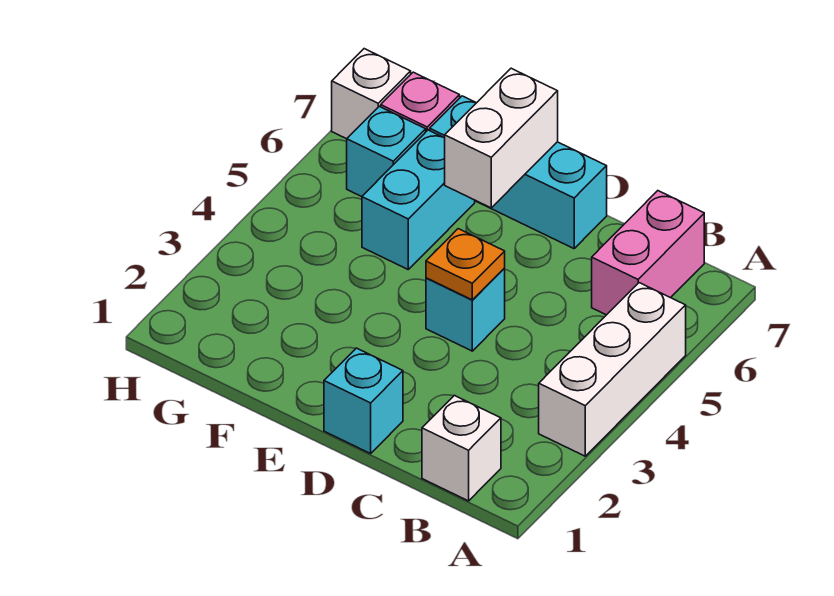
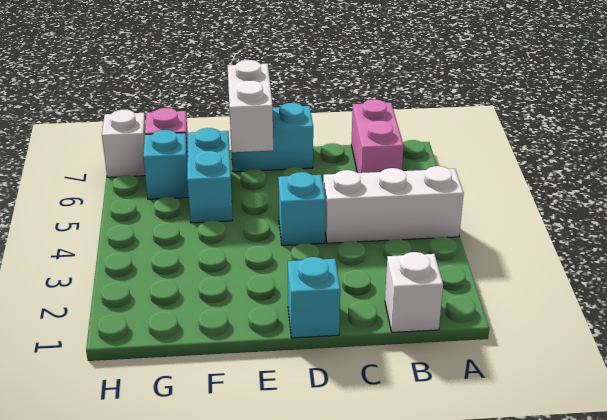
white 1x3 brick [539,283,686,456] -> white 1x3 brick turned to [323,166,464,243]
orange 1x1 plate [426,229,505,300] -> none
cyan 1x3 brick [430,96,607,248] -> cyan 1x2 brick [230,103,313,172]

